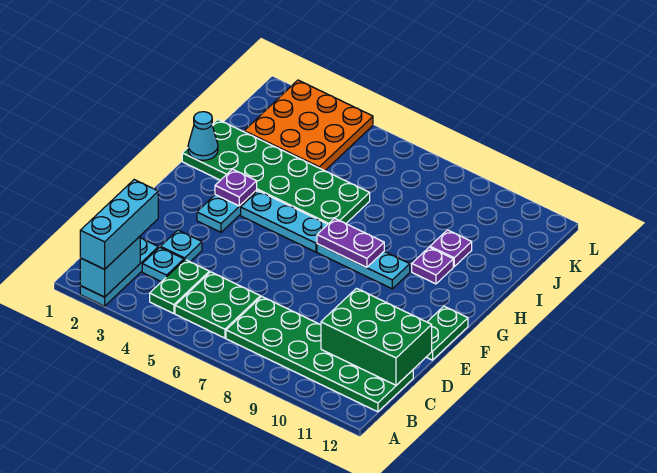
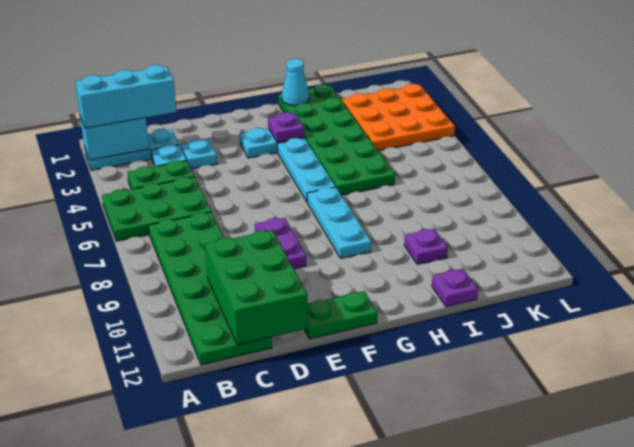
green 2x2 plate [175,272,260,338] -> green 2x3 plate [102,177,211,241]
purple 1x2 plate [317,218,384,267] -> purple 1x2 plate moved to [255,218,306,269]
purple 1x1 plate [412,247,453,284] -> purple 1x1 plate moved to [432,269,478,307]

